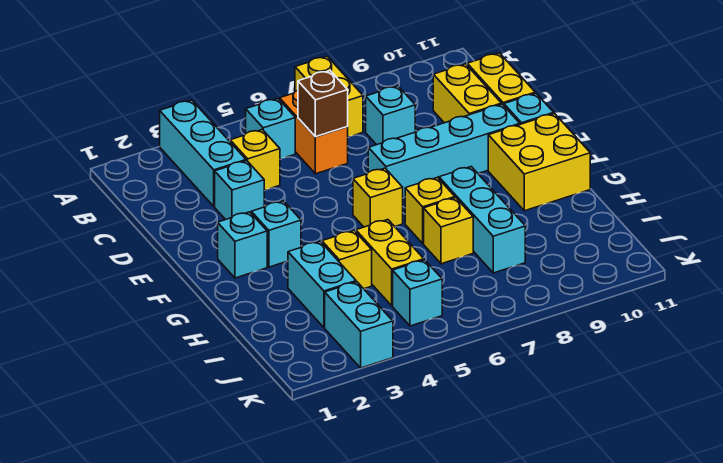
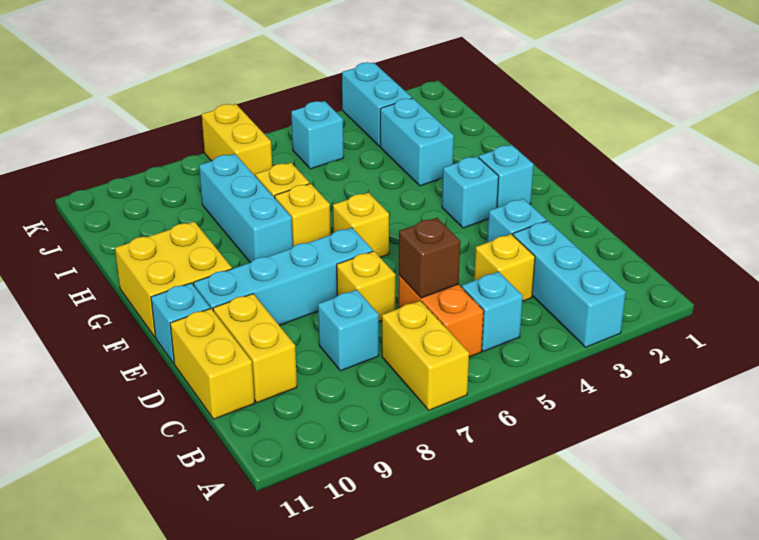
yellow 1x1 brick [322,231,372,289] -> yellow 1x1 brick moved to [337,251,396,322]
yellow 1x2 brick [355,220,424,306] -> yellow 1x2 brick moved to [202,104,272,176]

